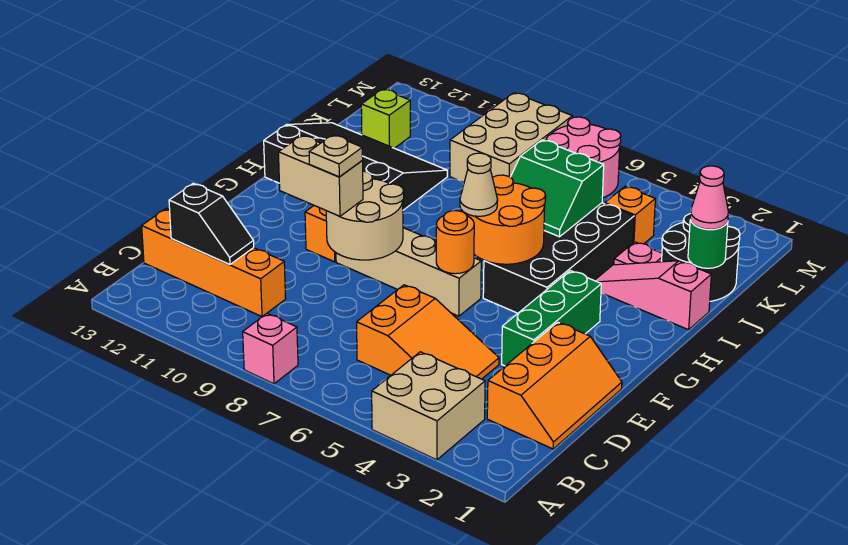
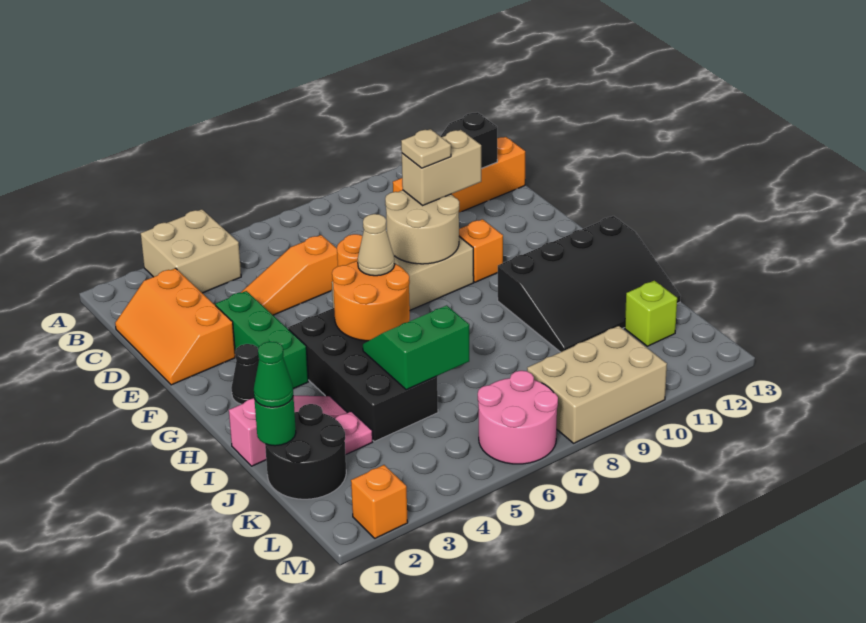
pink 1x1 brick [243,314,298,384] -> none
orange 2x3 slope [357,285,499,379] -> orange 1x3 slope [241,235,338,315]
none -> black 1x1 cone [231,344,259,404]
pink 1x1 cone [690,166,728,229] -> green 1x1 cone [254,342,293,407]
orange 1x1 brick [605,186,655,244] -> orange 1x1 brick moved to [351,465,408,538]
tan 2x3 brick [450,93,572,182] -> tan 2x3 brick turned to [527,326,667,443]

